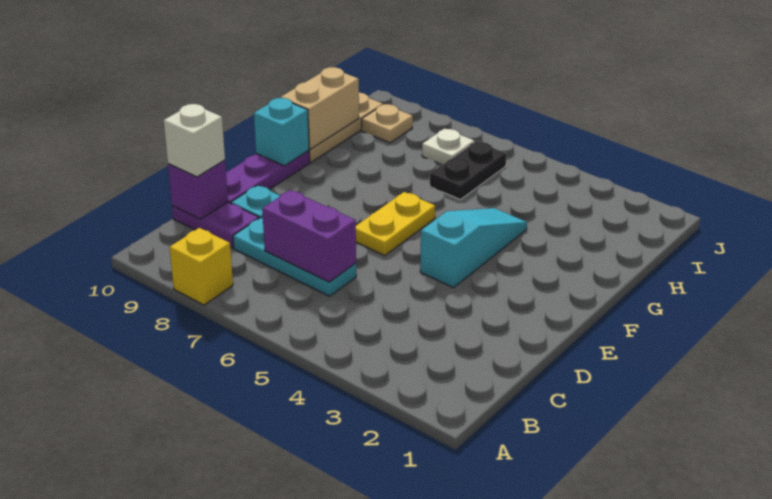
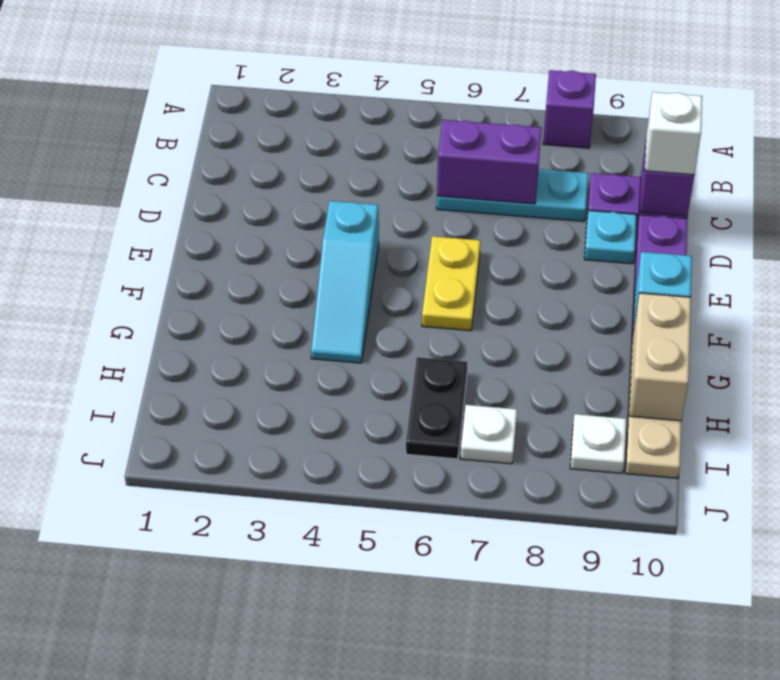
yellow 1x1 brick [170,228,233,305] -> purple 1x1 brick [543,70,596,148]
tan 1x1 plate [362,104,413,143] -> white 1x1 plate [570,414,626,473]

